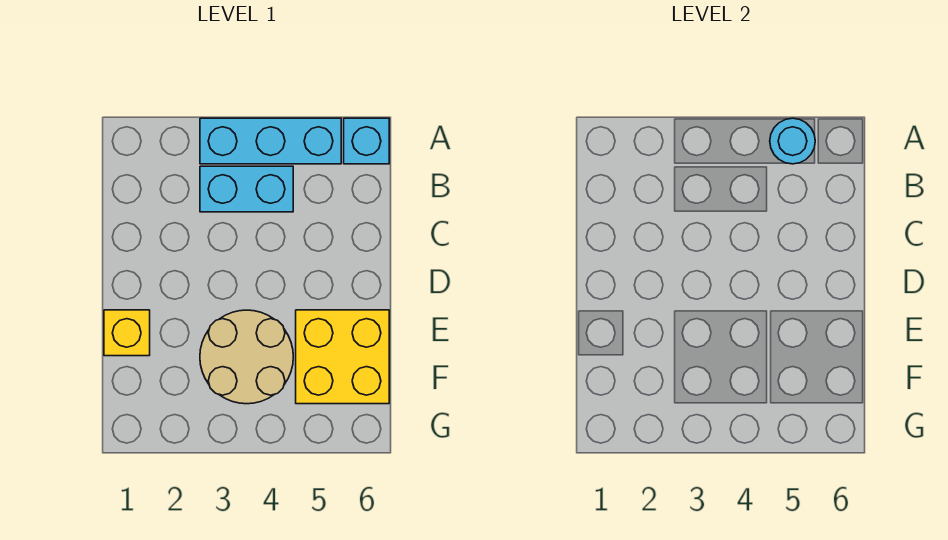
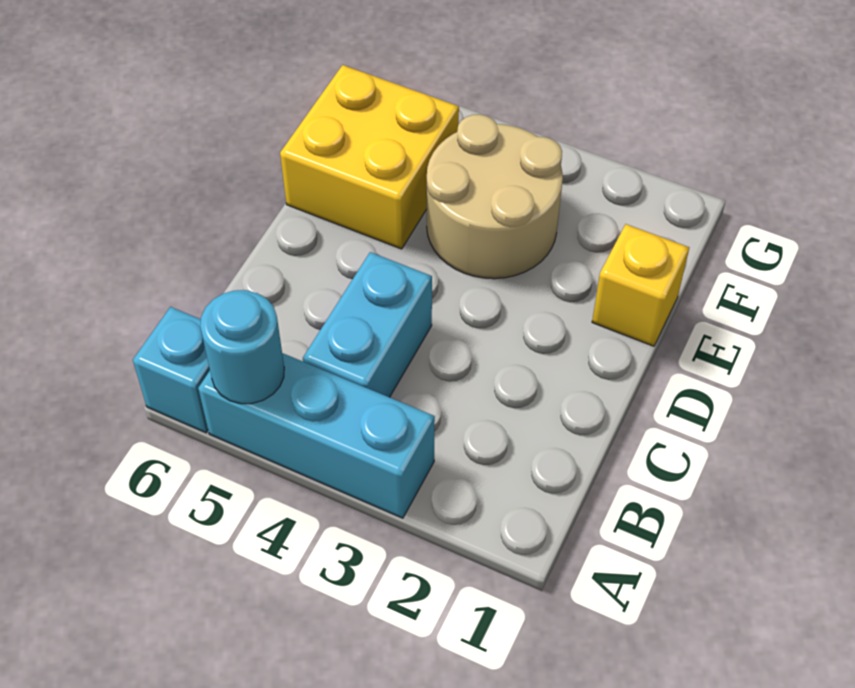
cyan 1x2 brick [200,166,293,212] -> cyan 1x2 brick turned to [303,252,432,397]

